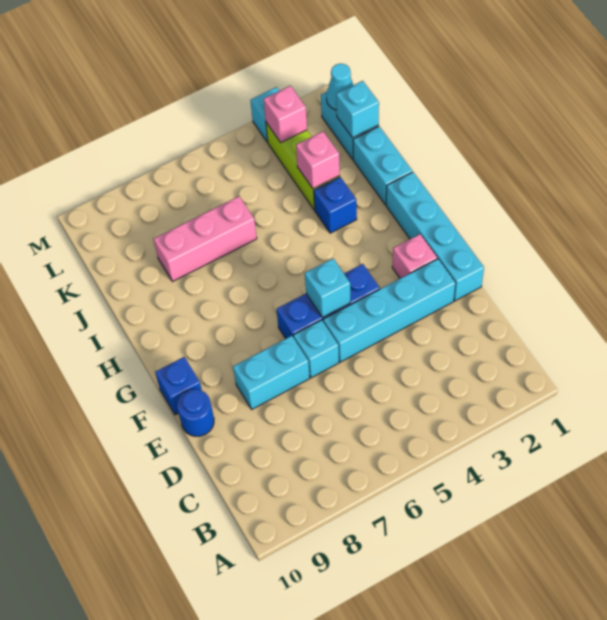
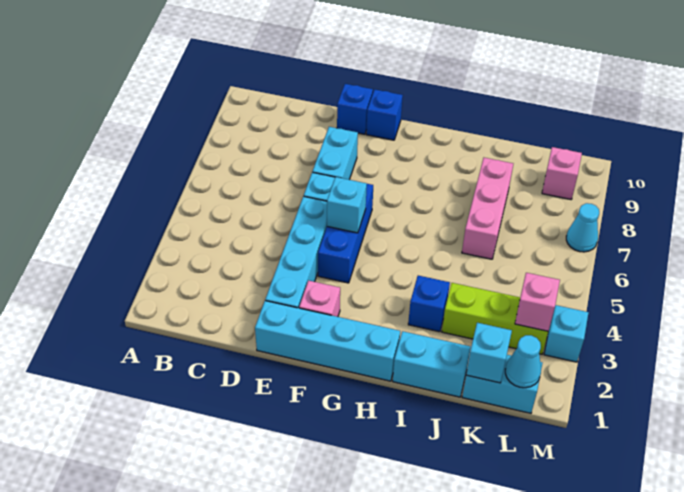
blue 1x1 round brick [177,389,214,436] -> blue 1x1 brick [337,84,373,134]
pink 1x1 brick [296,131,340,189] -> pink 1x1 brick moved to [542,147,582,199]
none -> cyan 1x1 cone [566,203,599,252]

